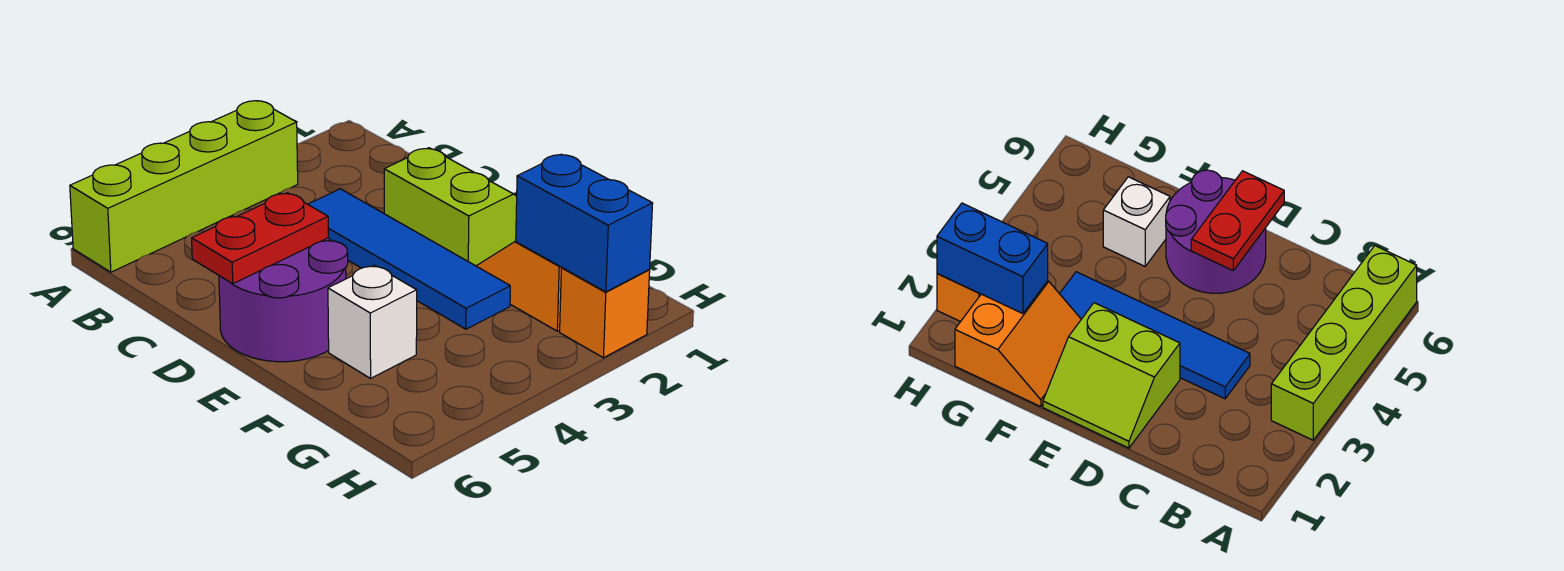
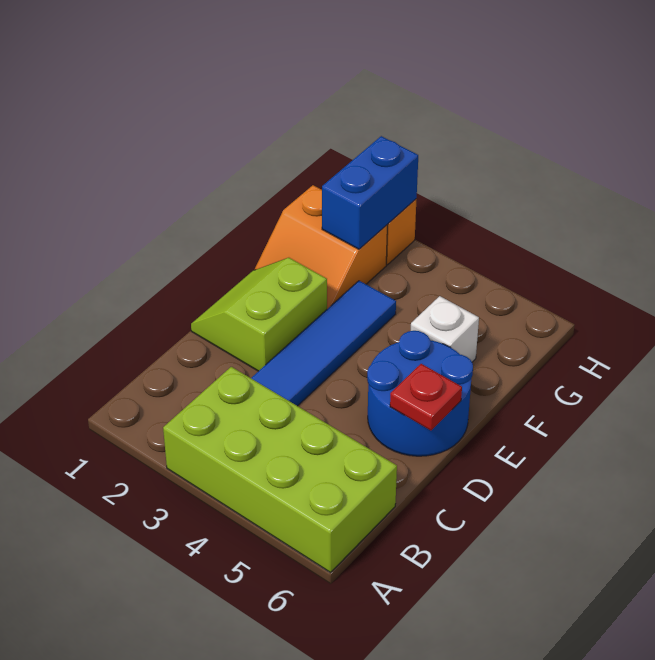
lime 1x4 brick [70,101,298,272] -> lime 2x4 brick [163,367,397,573]
purple 2x2 round brick [219,238,348,362] -> blue 2x2 round brick [367,331,473,456]
red 1x2 plate [192,193,328,284] -> red 1x1 plate [390,364,462,430]

